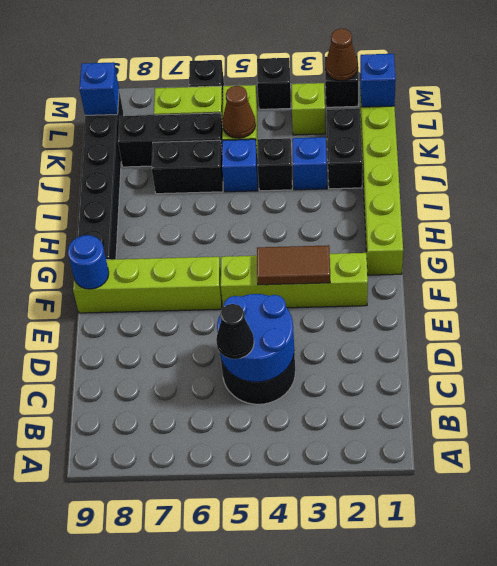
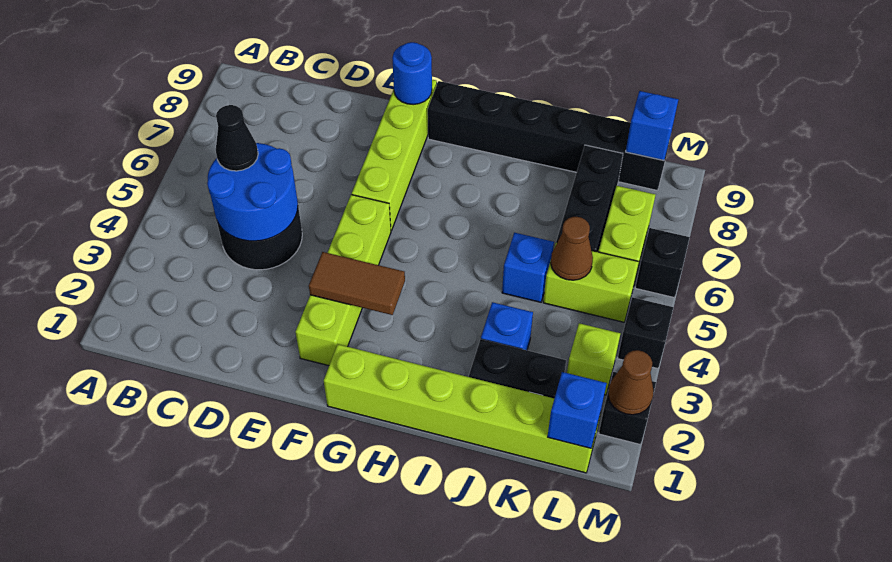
brown 1x2 tile [257,245,330,285] -> brown 1x2 tile turned to [309,252,405,315]
black 1x1 brick [257,138,292,191] -> none
black 1x2 brick [152,140,223,194] -> none

